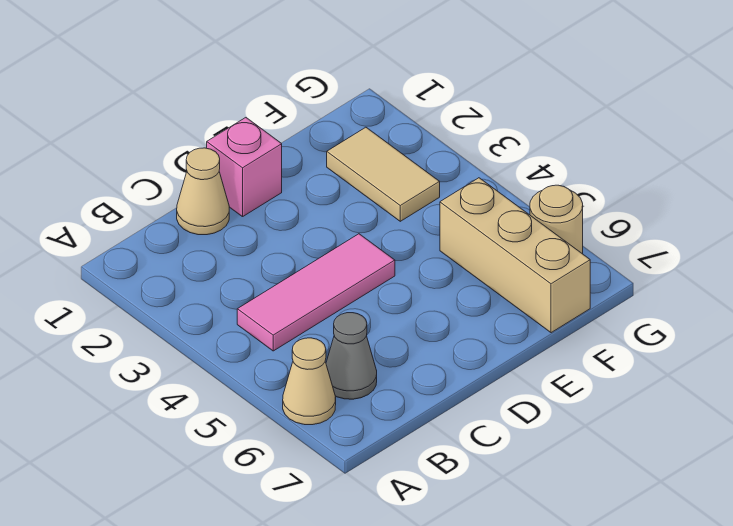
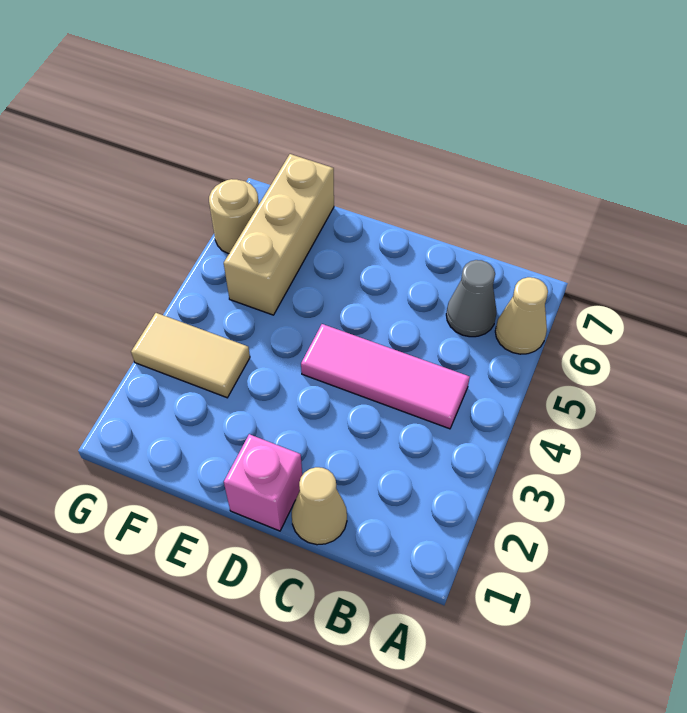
tan 1x2 tile [327,127,440,221] -> tan 1x2 tile turned to [131,313,250,398]

